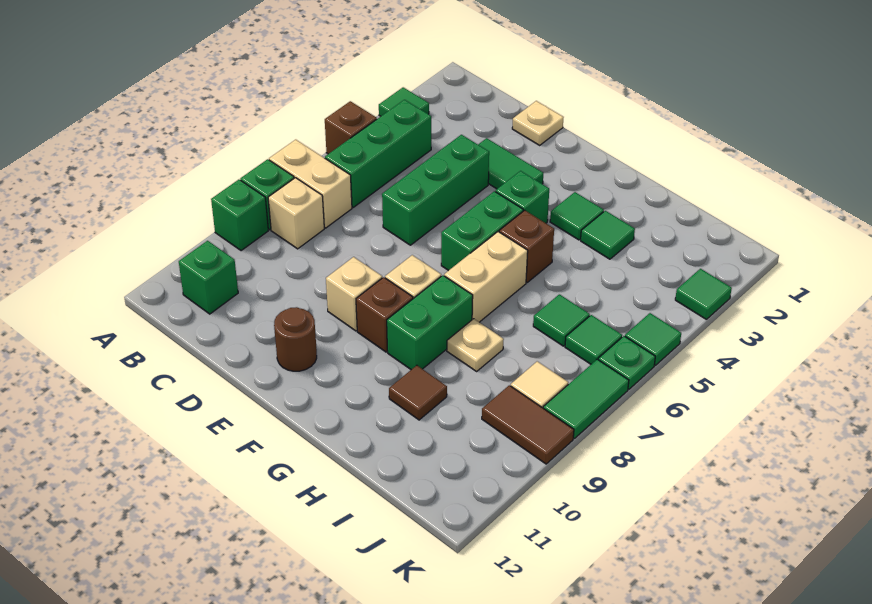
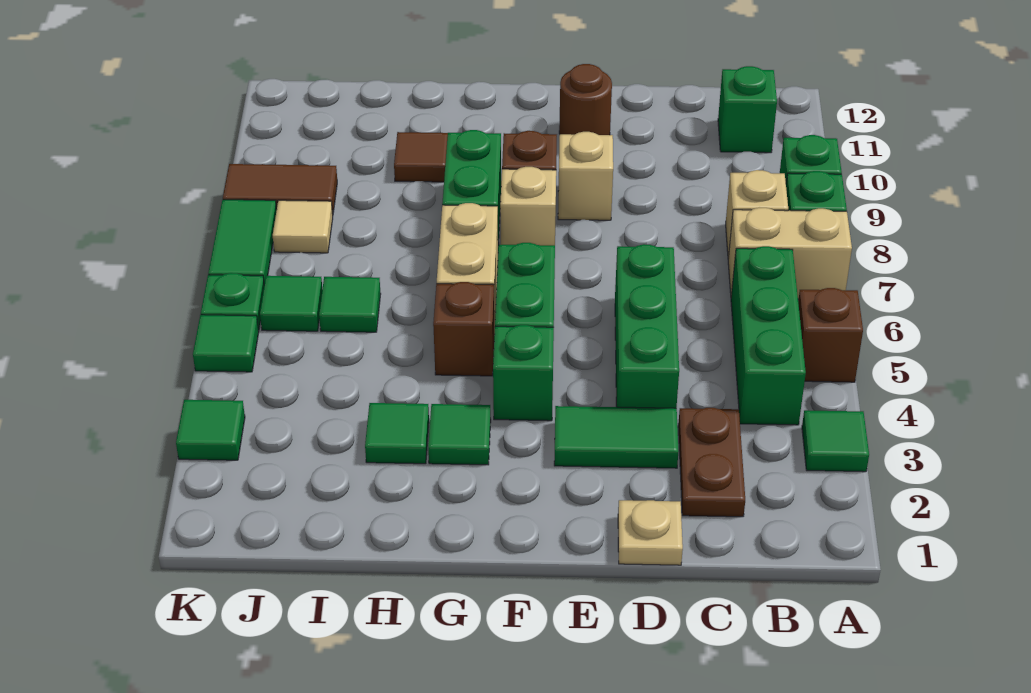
none -> brown 1x2 plate [678,408,745,517]
tan 1x1 plate [447,319,504,371] -> none

